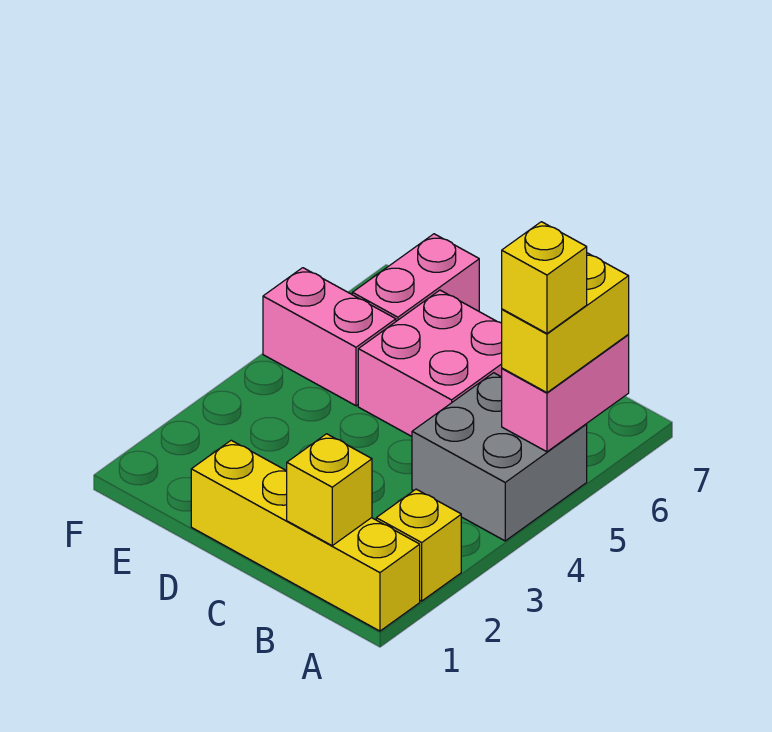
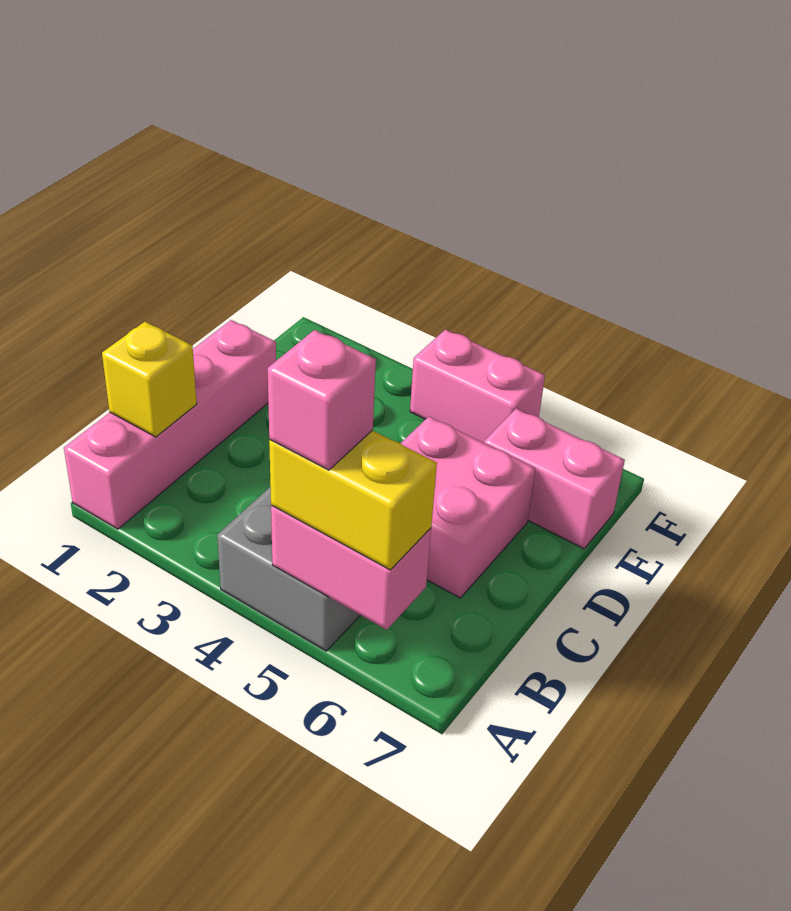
yellow 1x4 brick [191,440,420,631] -> pink 1x4 brick [64,320,276,529]
yellow 1x1 brick [376,489,461,601] -> none
yellow 1x1 brick [502,222,587,333] -> pink 1x1 brick [268,330,376,470]
pink 1x2 brick [263,268,396,406] -> pink 1x2 brick turned to [410,330,545,443]

